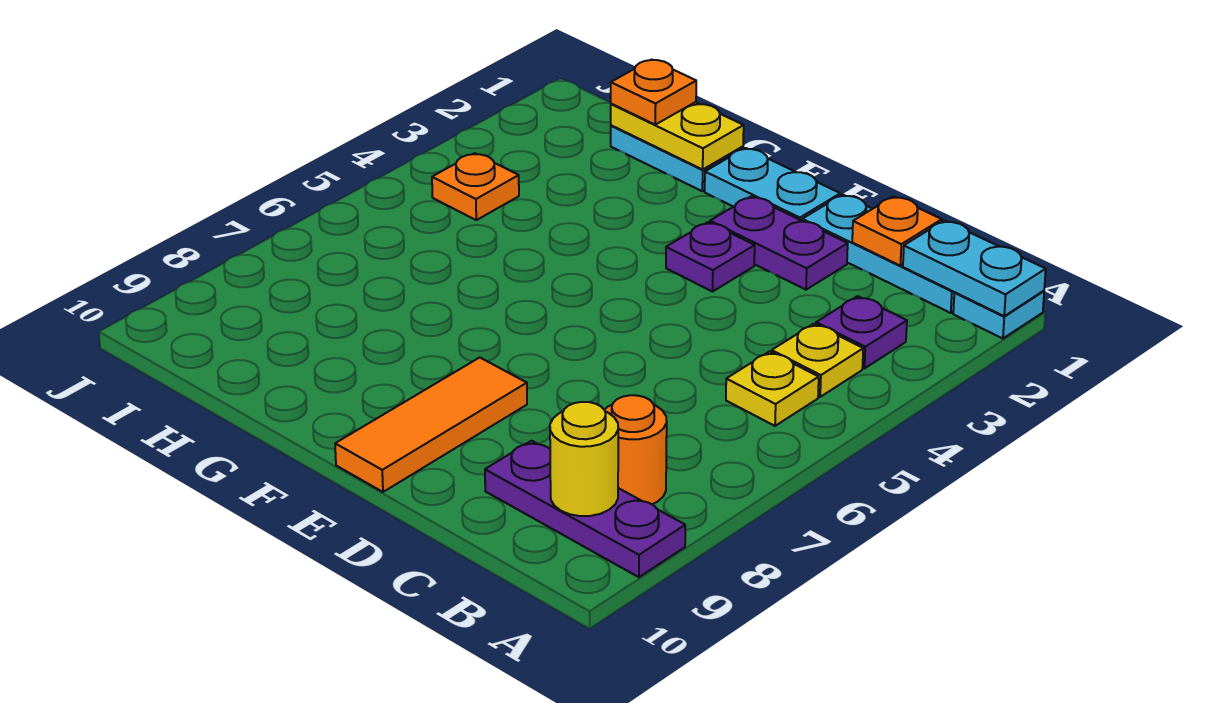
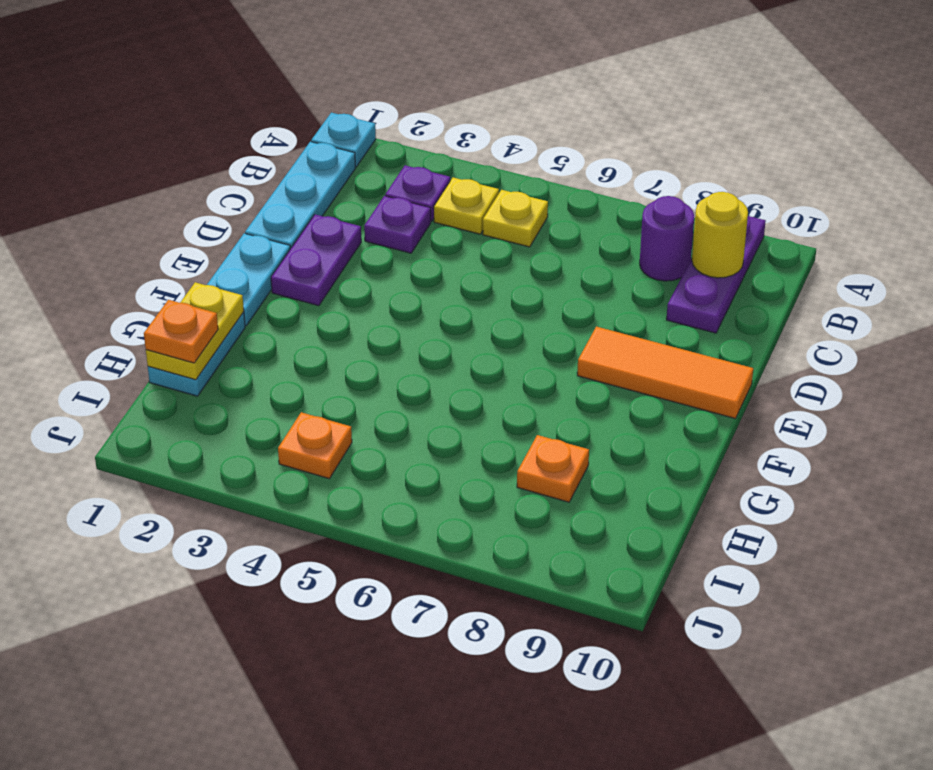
cyan 1x2 plate [903,220,1046,316] -> none
orange 1x1 round brick [605,395,667,504] -> purple 1x1 round brick [640,196,694,281]
orange 1x1 plate [852,196,942,266] -> orange 1x1 plate moved to [517,435,589,502]
purple 1x1 plate [666,222,755,292] -> purple 1x1 plate moved to [364,196,431,253]

